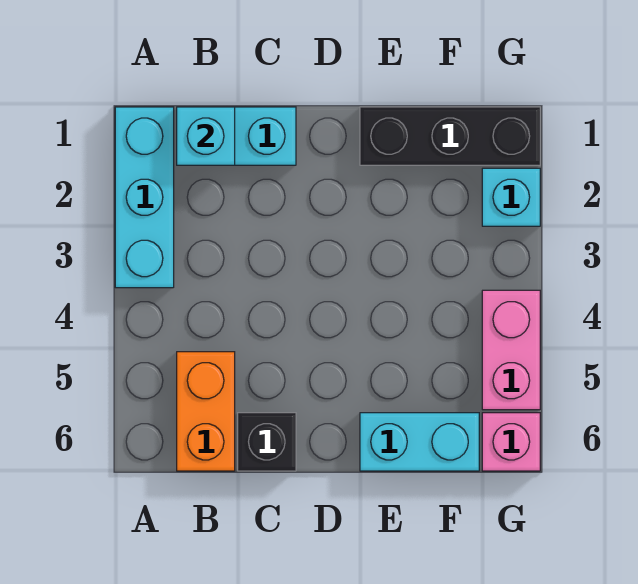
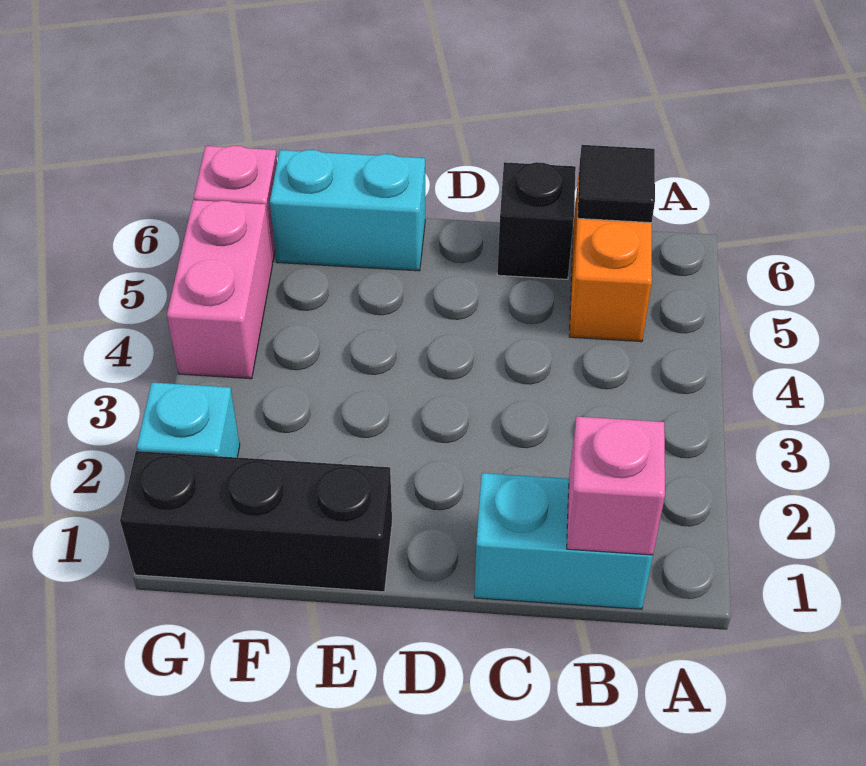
cyan 1x3 brick [115,107,174,288] -> none
cyan 1x1 brick [177,107,235,165] -> pink 1x1 brick [567,417,665,555]
none -> black 1x1 tile [578,145,655,223]

